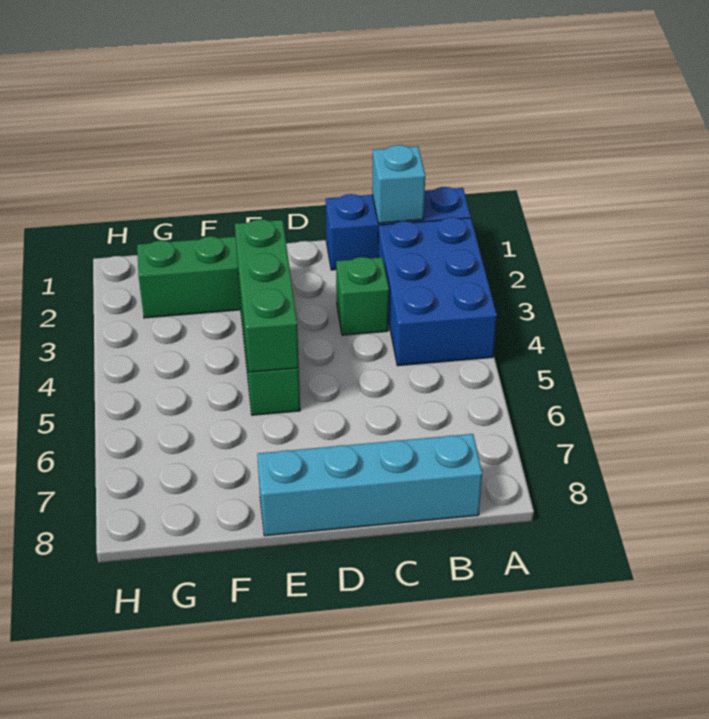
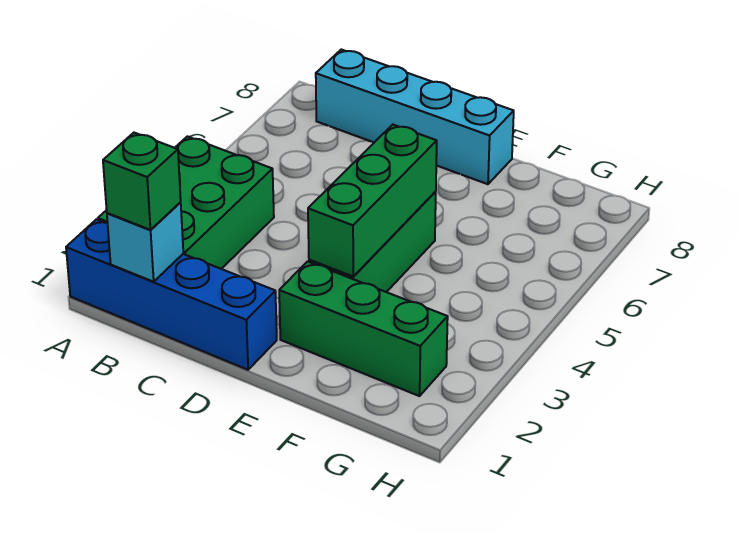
blue 1x3 brick [326,187,471,270] -> blue 1x4 brick [66,219,277,370]
blue 2x3 brick [378,217,497,366] -> green 2x3 brick [98,136,274,269]
green 1x1 brick [336,257,389,335] -> green 1x1 brick moved to [103,133,181,230]

